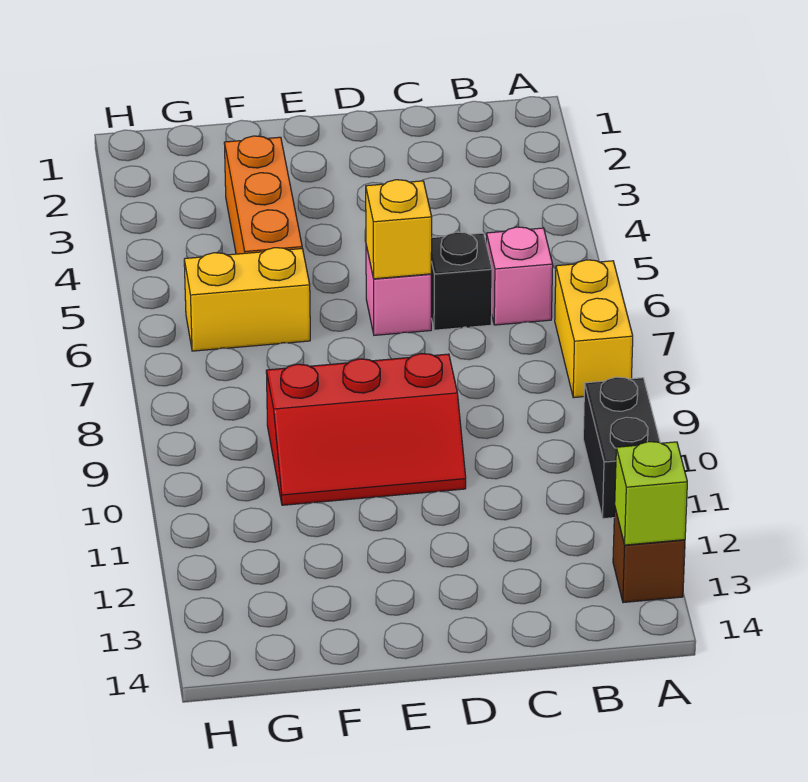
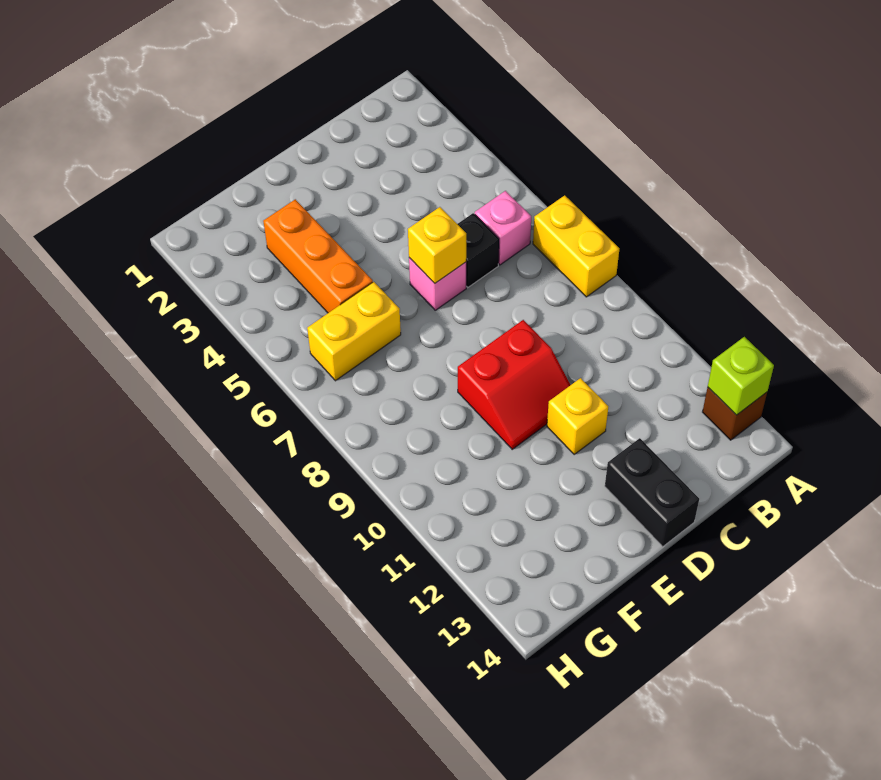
black 1x2 brick [583,377,660,519] -> black 1x2 brick moved to [605,438,699,547]
red 2x3 slope [266,354,466,505] -> red 2x2 slope [458,320,570,449]
none -> yellow 1x1 brick [547,378,608,454]

